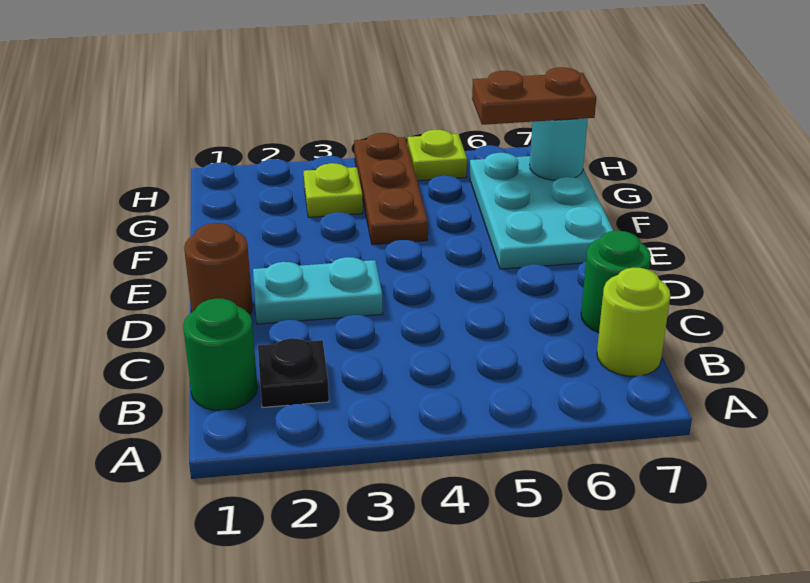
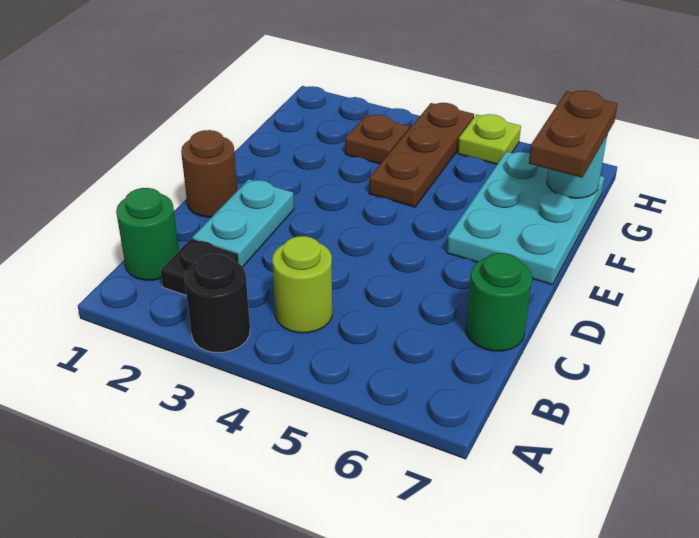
none -> black 1x1 round brick [185,254,250,352]
lime 1x1 round brick [597,268,670,376] -> lime 1x1 round brick moved to [272,236,332,333]
cyan 1x2 plate [253,257,383,324] -> cyan 1x2 plate turned to [192,179,294,267]
lime 1x1 plate [304,163,363,217] -> brown 1x1 plate [345,115,409,164]
brown 1x2 plate [472,67,596,125] -> brown 1x2 plate turned to [529,91,618,178]

